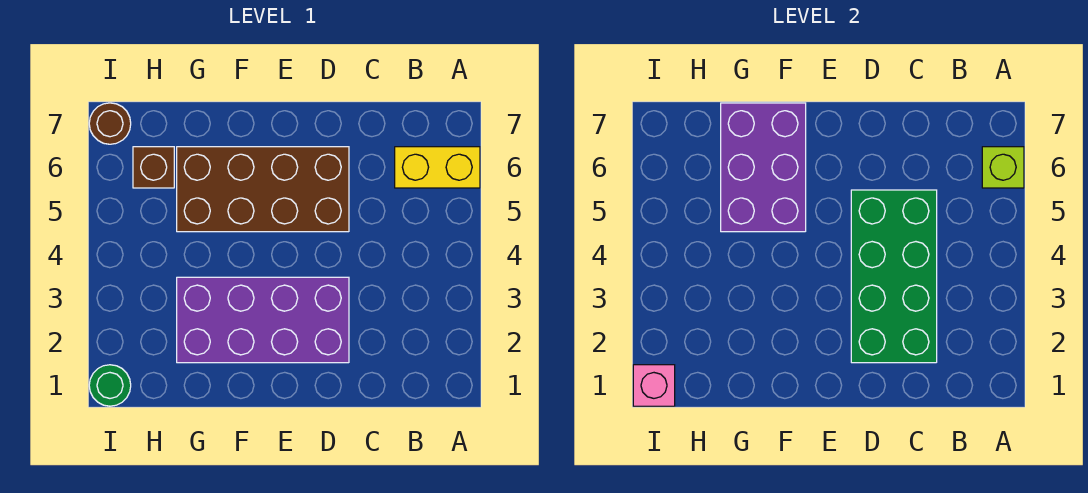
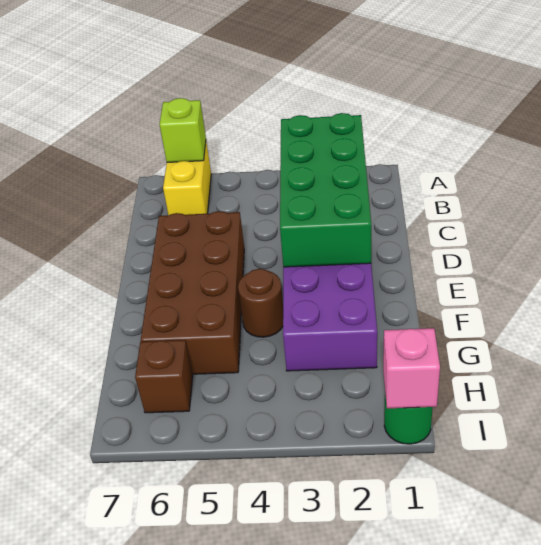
green 2x4 brick [851,190,937,363] -> green 2x4 brick turned to [280,113,371,267]
purple 2x3 brick [721,103,806,232] -> none
brown 1x1 round brick [89,103,131,144] -> brown 1x1 round brick moved to [238,269,283,337]

